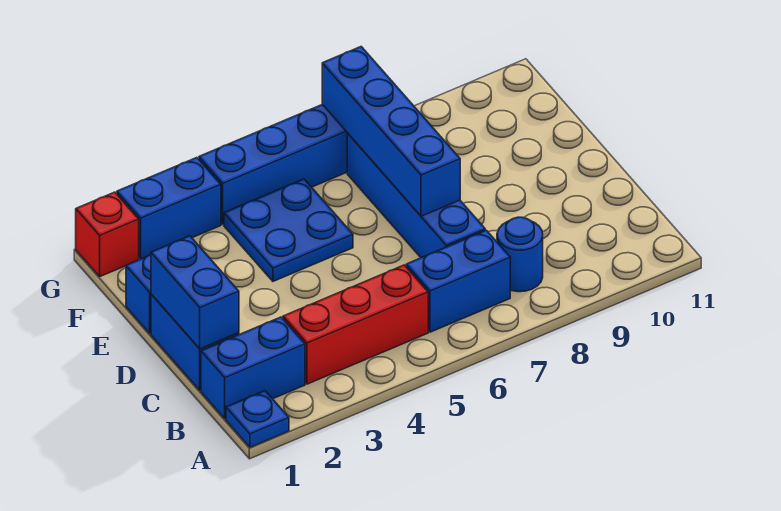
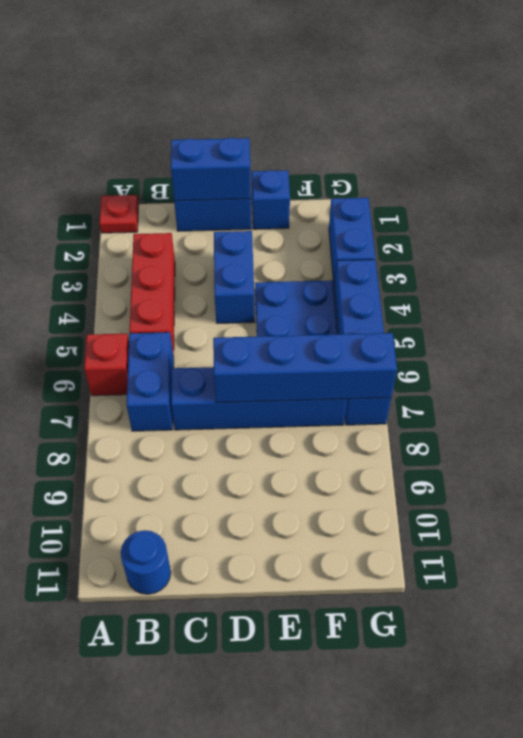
blue 1x1 plate [226,391,289,447] -> red 1x1 plate [99,195,139,233]
blue 1x2 brick [201,317,305,419] -> blue 1x2 brick moved to [214,231,255,323]
blue 1x1 round brick [497,217,543,292] -> blue 1x1 round brick moved to [121,530,171,594]
red 1x1 brick [76,192,139,276] -> red 1x1 brick moved to [84,334,129,396]

